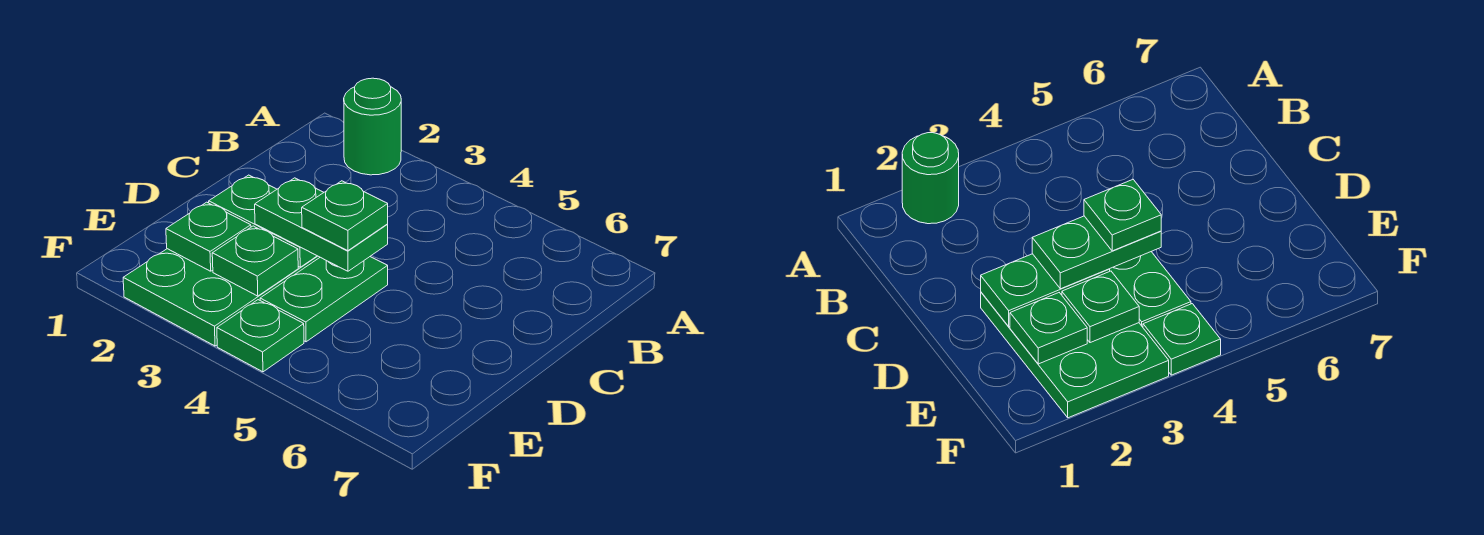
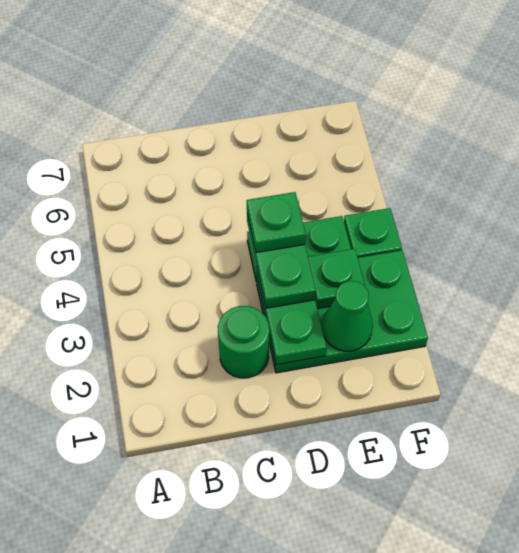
green 1x1 round brick [344,78,401,175] -> green 1x1 round brick moved to [218,306,269,378]
green 1x1 plate [166,202,251,271] -> green 1x1 cone [322,281,373,351]

